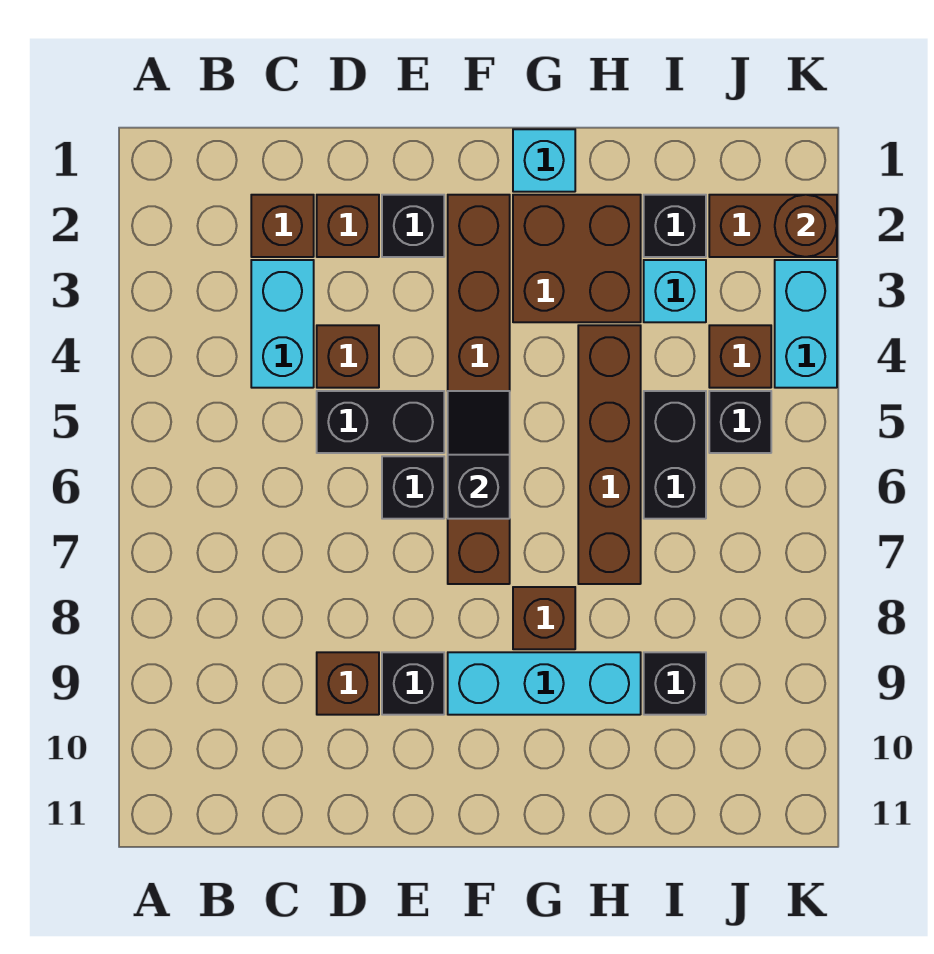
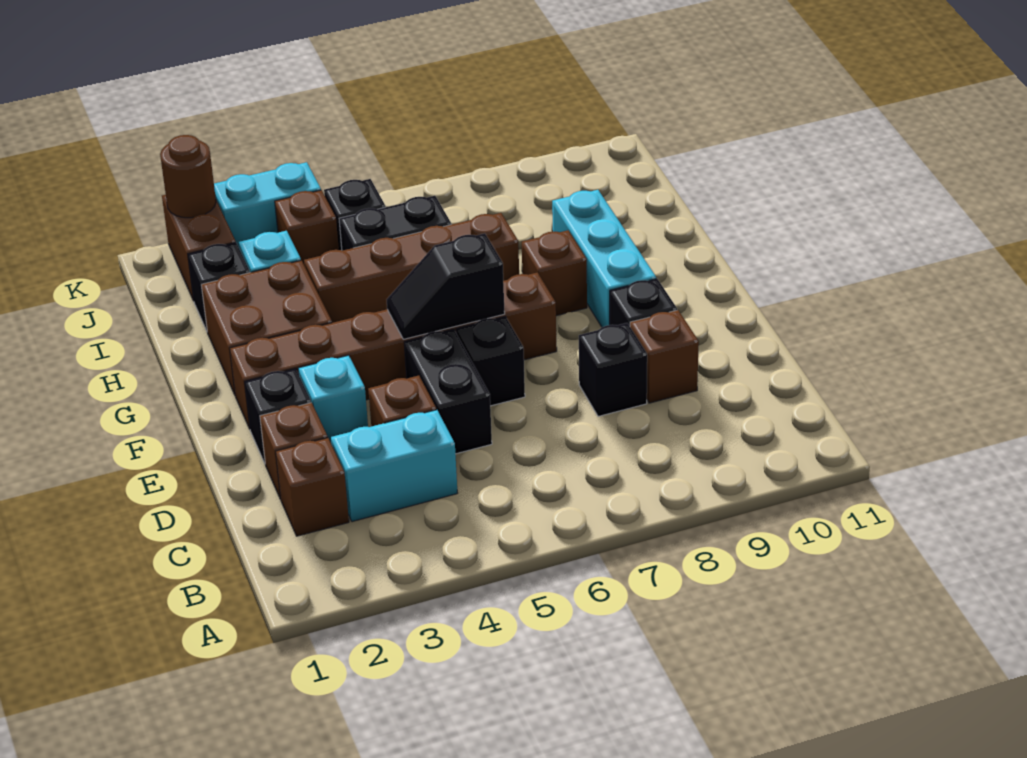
cyan 1x1 brick [513,129,575,192] -> cyan 1x1 brick moved to [298,355,368,444]
black 1x1 brick [644,652,706,715] -> black 1x1 brick moved to [579,323,647,416]

